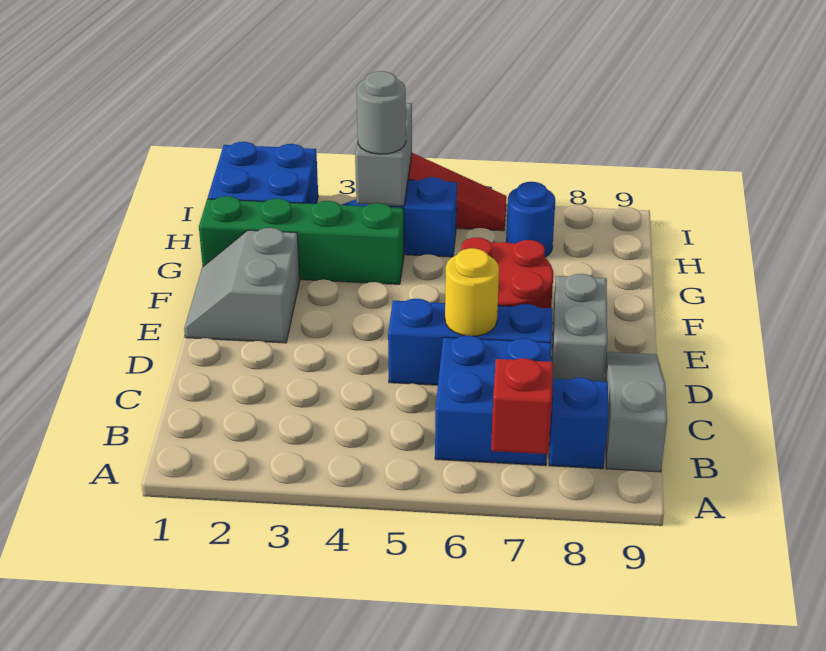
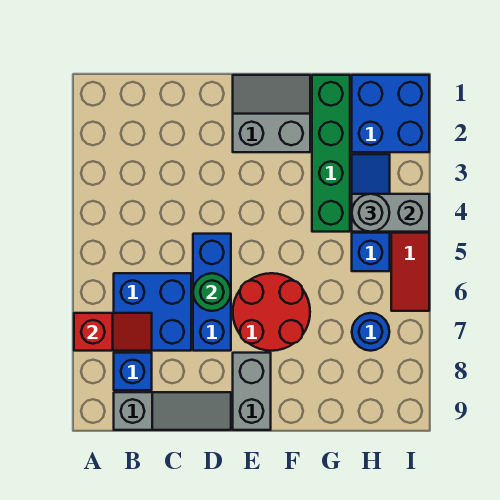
yellow 1x1 round brick [445,248,499,336] -> green 1x1 round brick [193,273,231,311]
grey 1x2 brick [552,274,607,389] -> grey 1x2 brick turned to [233,353,271,430]

